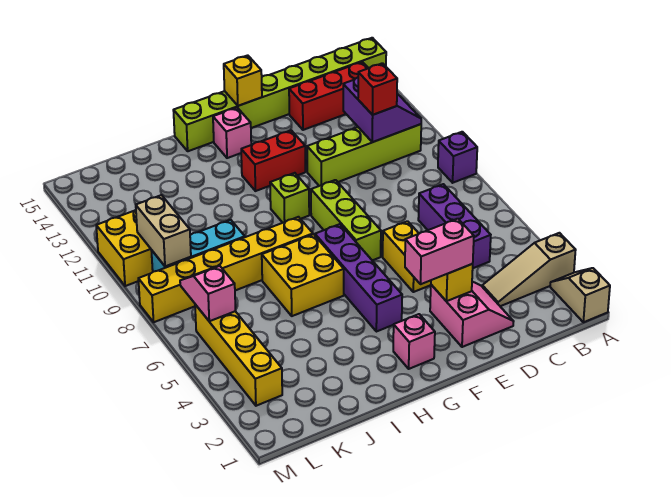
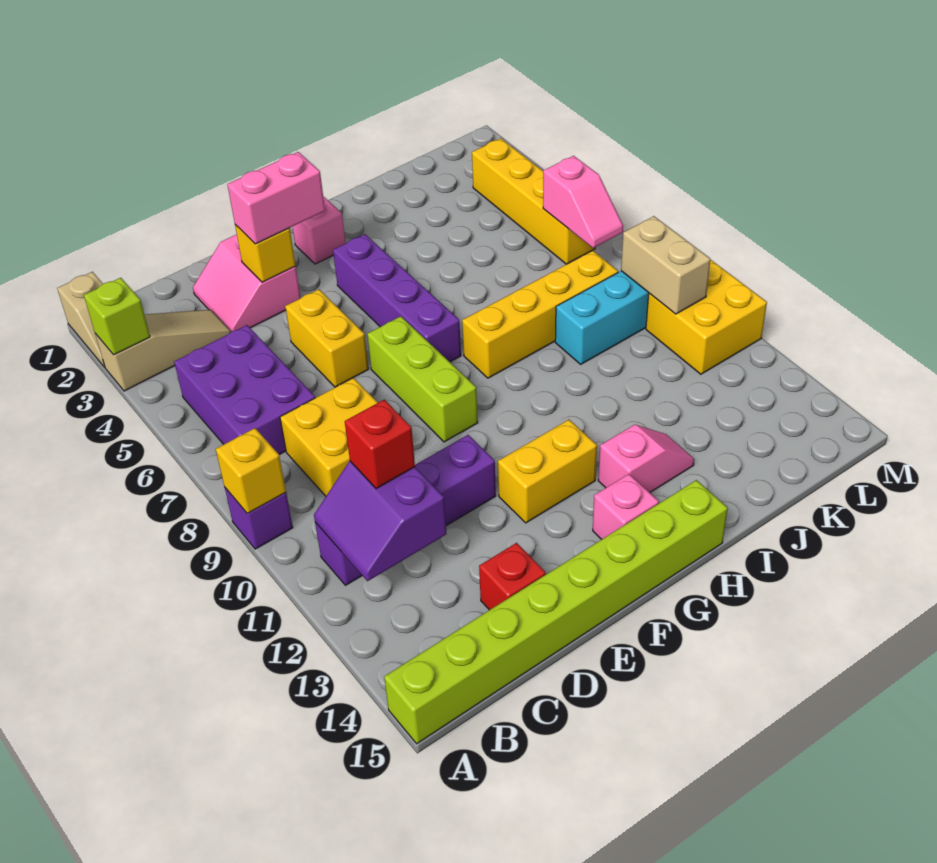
lime 1x4 brick [307,124,421,186] -> purple 1x4 brick [315,435,496,585]
red 1x3 brick [289,62,368,130] -> red 1x1 brick [479,543,546,610]
purple 1x3 brick [418,184,491,268] -> purple 2x3 brick [174,325,315,455]
red 1x2 brick [241,130,305,191] -> yellow 1x2 brick [498,420,597,523]
yellow 1x1 brick [224,55,262,106] -> yellow 1x1 brick moved to [216,428,286,514]
lime 1x1 brick [270,173,309,223] -> lime 1x1 brick moved to [84,278,150,355]
yellow 2x2 brick [262,234,344,316] -> yellow 2x2 brick moved to [280,378,378,496]
yellow 1x6 brick [138,217,313,322] -> yellow 1x4 brick [462,251,618,378]
none -> pink 1x2 slope [598,425,694,493]

